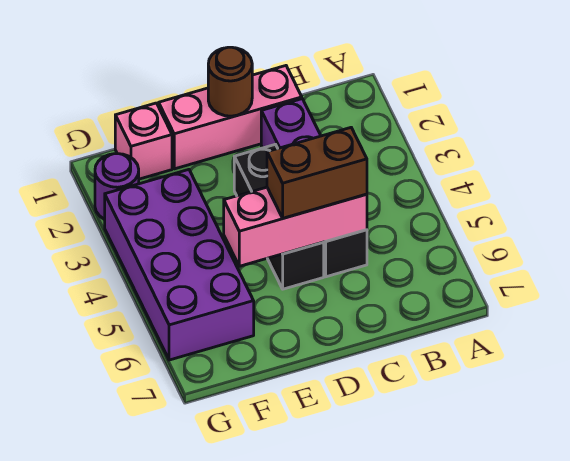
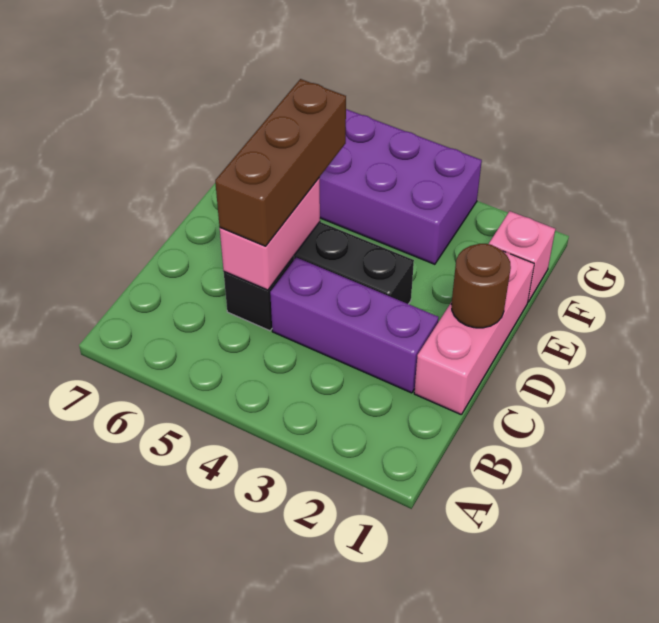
pink 1x3 brick [224,187,367,266] -> pink 1x2 brick [220,178,320,290]
brown 1x2 brick [267,128,367,218] -> brown 1x3 brick [215,79,346,246]
purple 1x1 round brick [95,154,139,220] -> none

